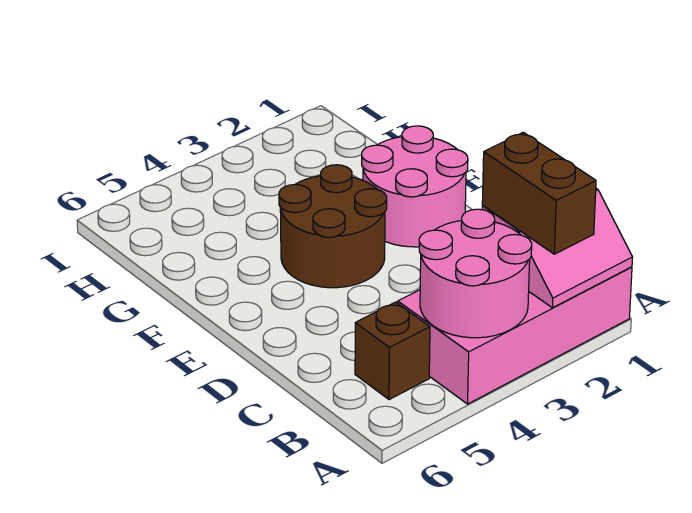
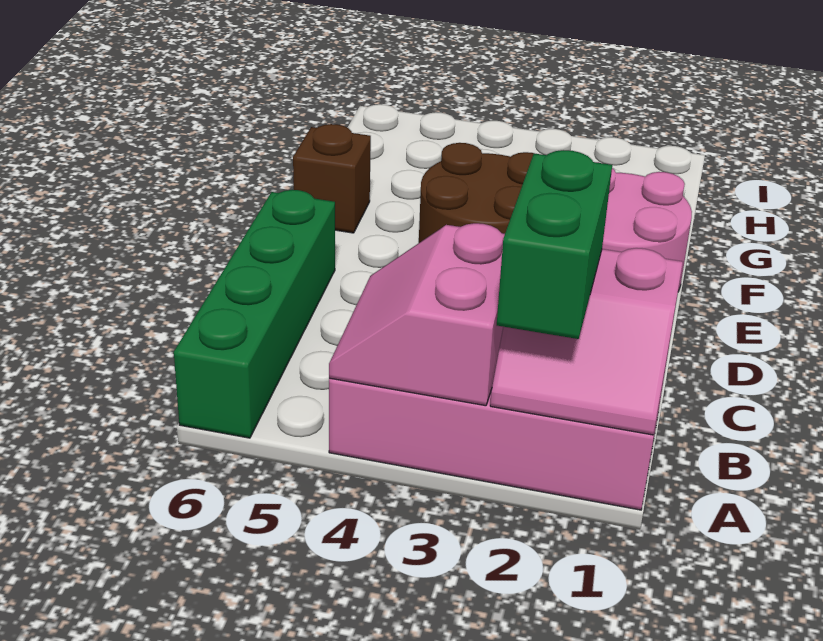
brown 1x2 brick [482,132,596,254] -> green 1x2 brick [497,150,612,339]
pink 2x2 round brick [419,209,532,338] -> pink 2x2 slope [329,223,505,406]
none -> green 1x4 brick [174,190,335,438]
brown 1x1 brick [355,302,430,400] -> brown 1x1 brick moved to [293,124,371,233]

